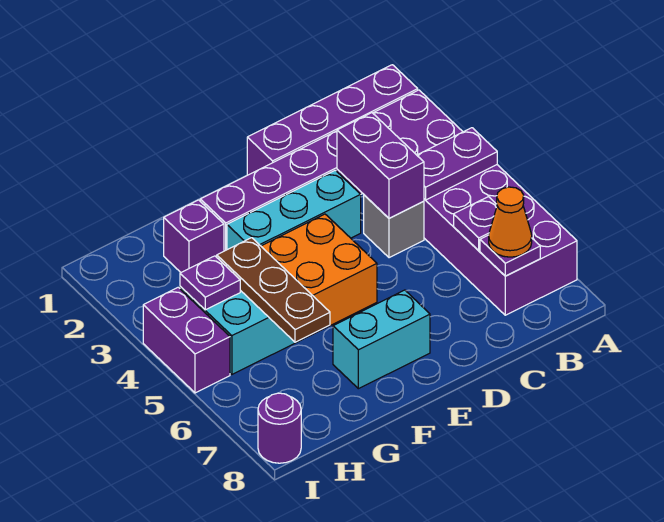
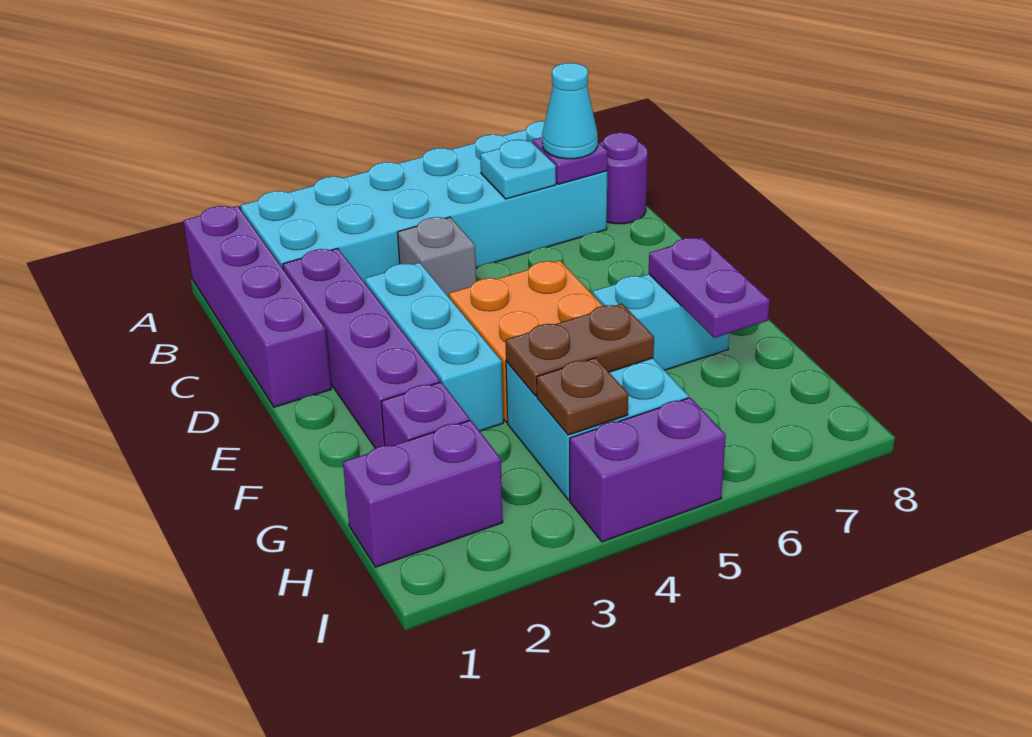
purple 2x6 brick [373,90,577,315] -> cyan 2x6 brick [241,121,607,283]
purple 1x2 plate [417,128,497,200] -> purple 1x2 plate moved to [649,237,770,338]
purple 1x1 plate [454,197,497,251] -> cyan 1x1 plate [480,140,556,199]
orange 1x1 cone [489,187,532,257] -> cyan 1x1 cone [542,63,598,159]
purple 1x2 brick [337,113,424,218] -> purple 1x2 brick moved to [343,420,503,567]
cyan 1x2 brick [333,290,430,389] -> cyan 1x2 brick turned to [593,274,729,370]
brown 1x3 plate [217,238,330,342] -> brown 1x2 plate [505,304,654,396]
purple 1x1 plate [180,256,240,310] -> brown 1x1 plate [537,358,628,435]
purple 1x1 round brick [258,393,301,463] -> purple 1x1 round brick moved to [600,133,648,224]

